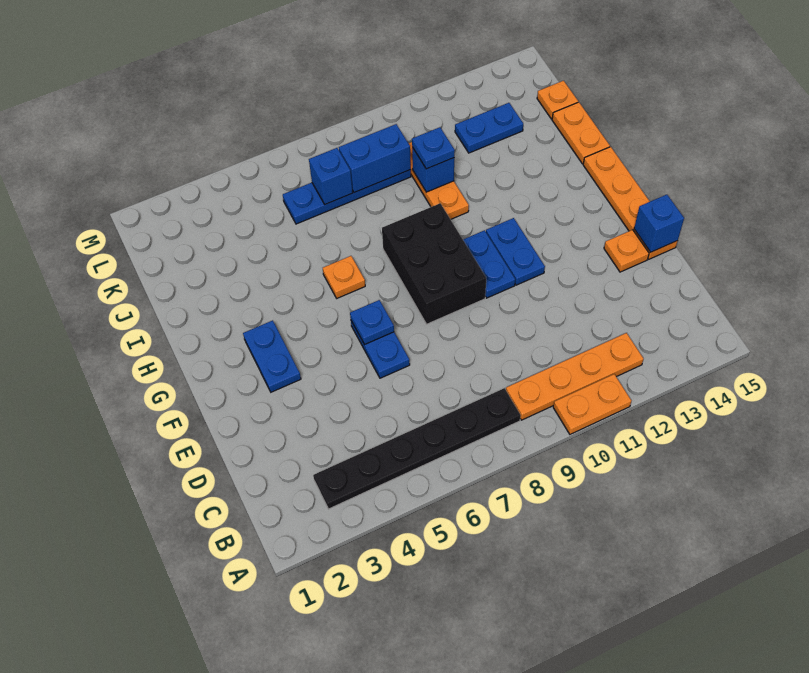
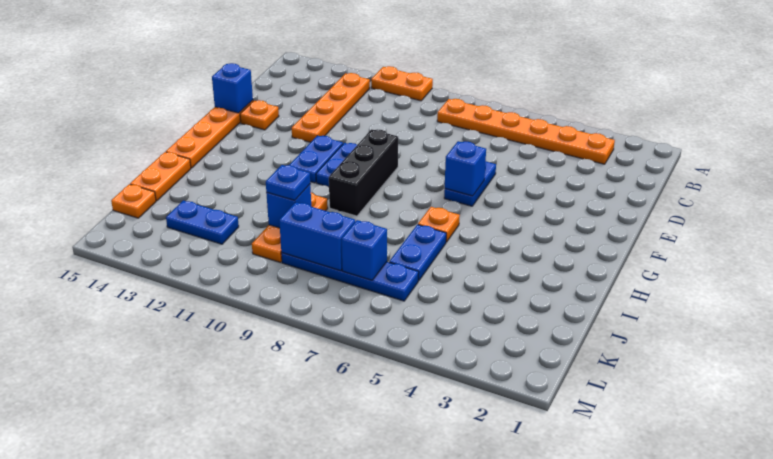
black 1x6 plate [313,388,521,509] -> orange 1x6 plate [437,99,615,164]
orange 1x4 plate [506,333,644,420] -> orange 1x4 plate turned to [292,73,370,142]
blue 1x2 plate [243,320,301,392] -> blue 1x2 plate moved to [389,225,446,281]
blue 1x1 plate [350,300,394,345] -> blue 1x1 brick [445,141,486,196]
black 2x3 brick [382,203,486,324] -> black 1x3 brick [329,129,398,216]

